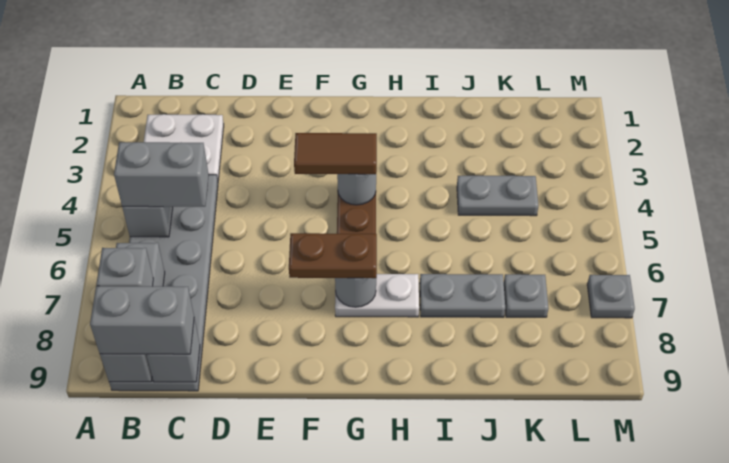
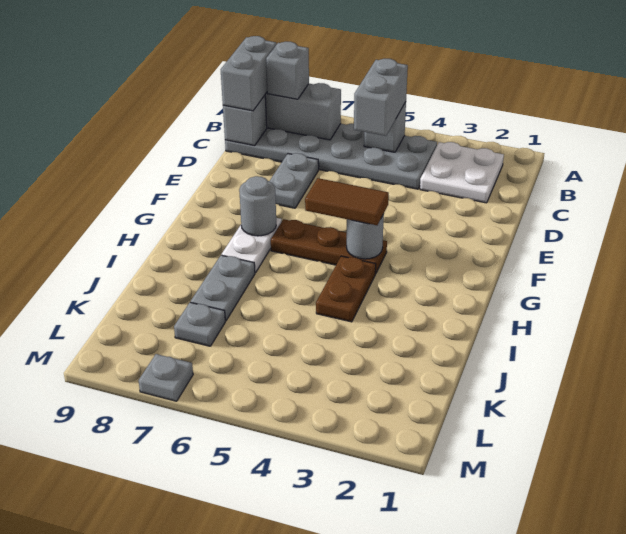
brown 1x2 tile [294,133,377,174] -> brown 1x2 tile turned to [305,178,389,225]
brown 1x2 plate [289,233,377,278] -> brown 1x2 plate moved to [316,256,376,322]
grey 1x2 plate [457,176,539,216] -> grey 1x2 plate moved to [269,153,319,208]

